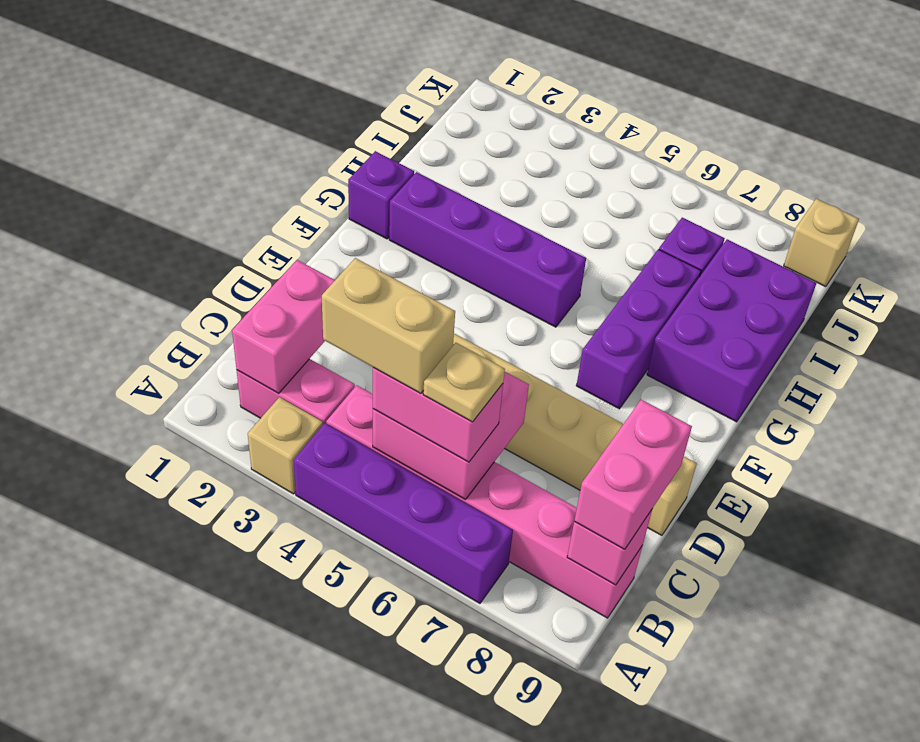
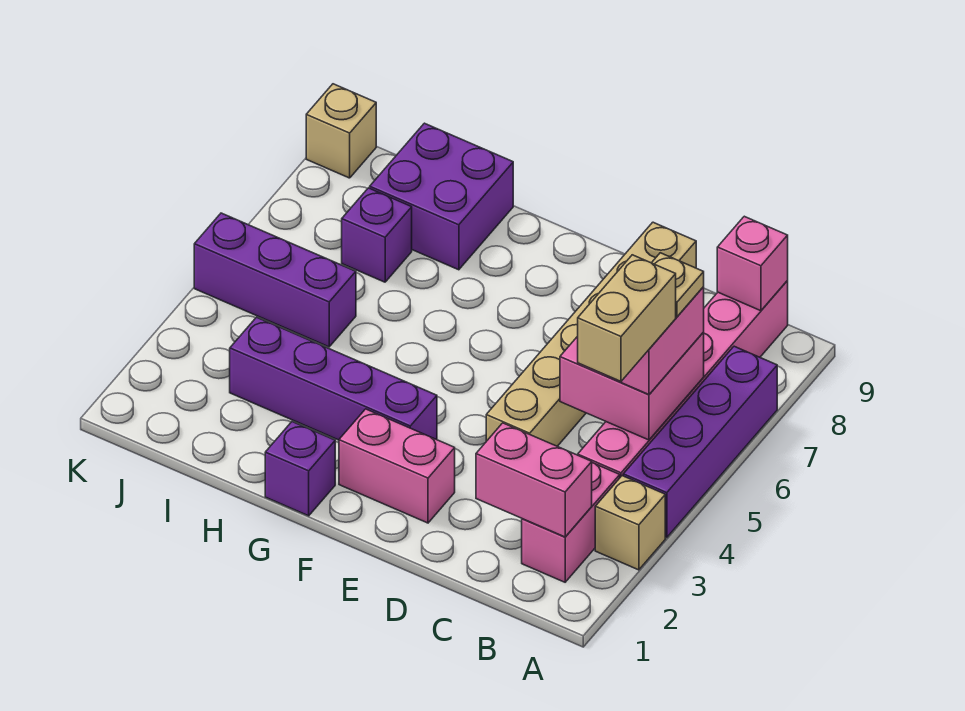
pink 1x2 brick [574,399,692,549] -> pink 1x2 brick moved to [339,409,455,523]
purple 1x3 brick [576,249,701,409] -> purple 1x3 brick moved to [194,213,356,347]
purple 1x4 brick [389,172,586,327] -> purple 1x4 brick turned to [230,317,437,440]
purple 2x3 brick [647,239,816,422] -> purple 2x2 brick [370,123,513,270]

